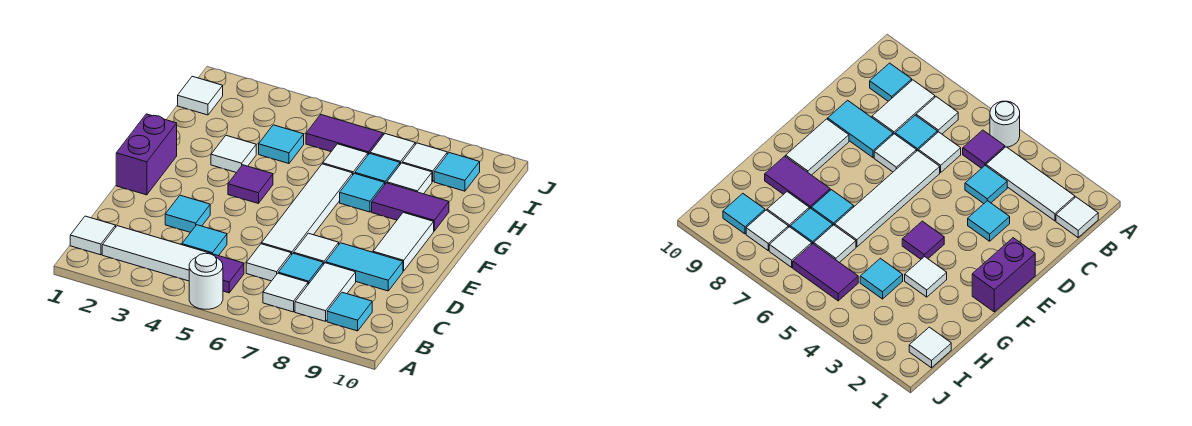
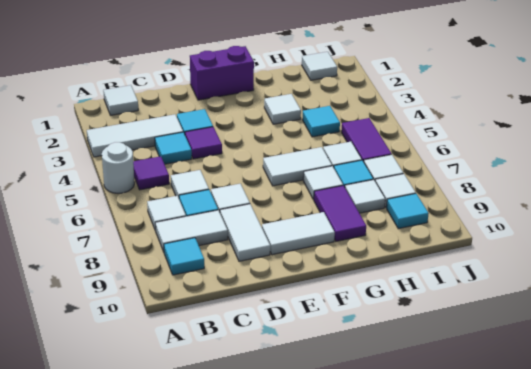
white 1x3 tile [102,226,211,281] -> white 1x3 tile turned to [87,114,183,157]
white 1x4 tile [262,164,353,255] -> white 1x2 tile [263,147,332,186]
cyan 1x2 tile [326,243,403,291] -> white 1x2 tile [220,204,270,261]
purple 1x1 tile [228,165,273,204] -> purple 1x1 tile moved to [185,127,222,159]
cyan 1x1 tile [340,173,385,212] -> white 1x1 tile [303,166,343,200]

